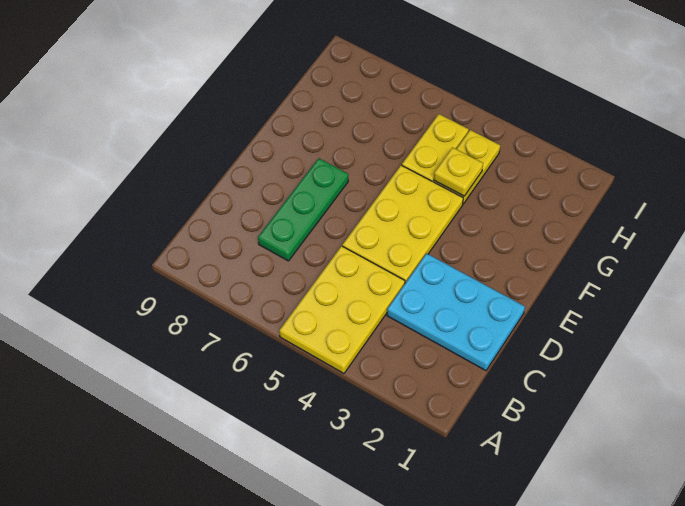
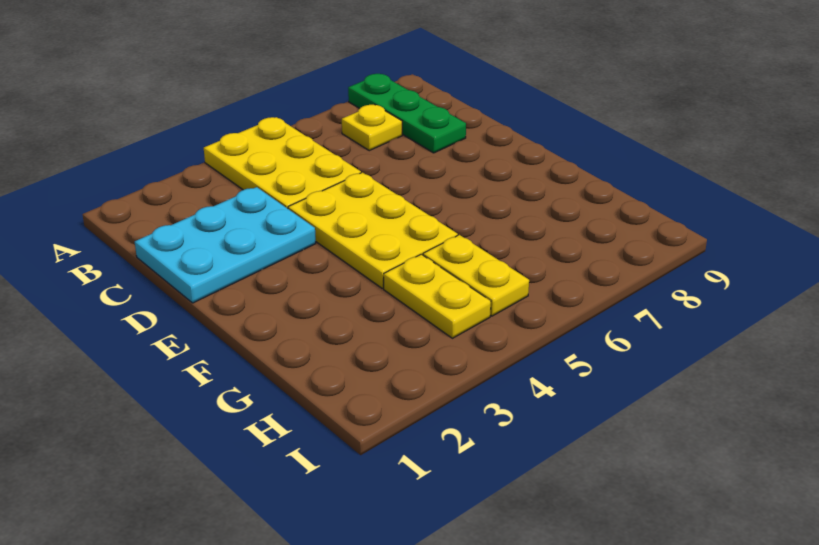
green 1x3 plate [258,158,348,261] -> green 1x3 plate moved to [348,74,466,153]
yellow 1x1 plate [434,147,483,196] -> yellow 1x1 plate moved to [342,105,402,151]

